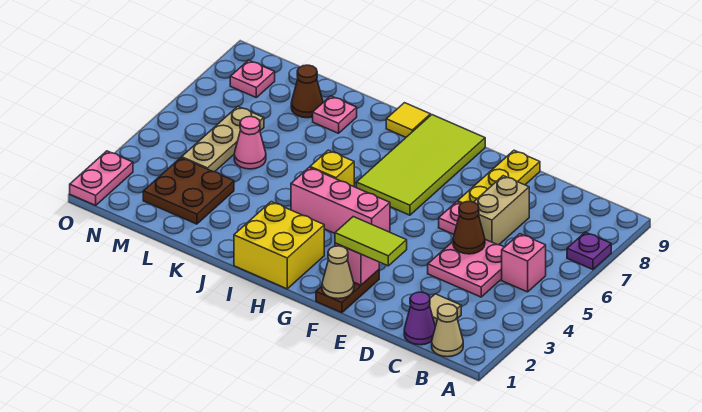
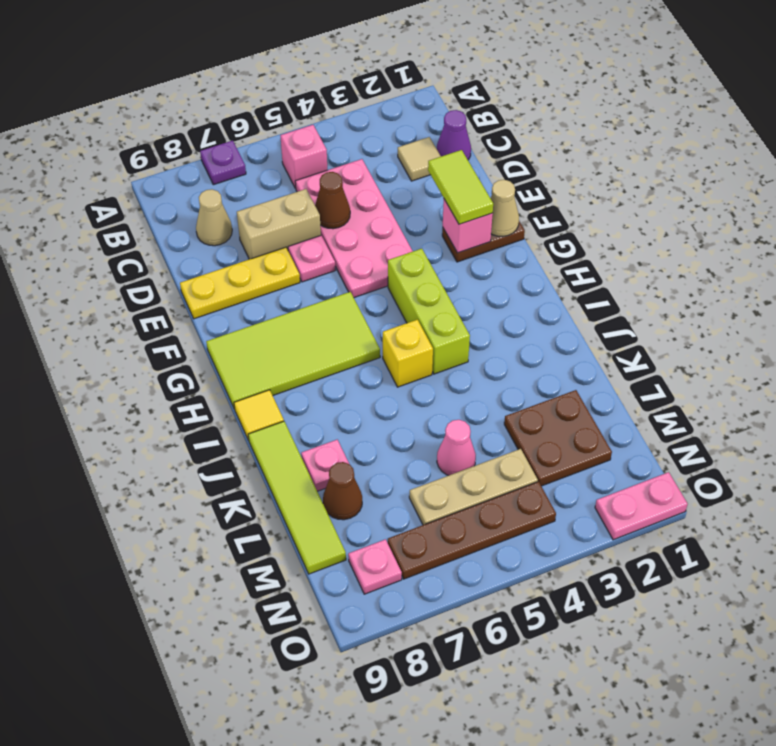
tan 1x1 cone [432,304,463,357] -> tan 1x1 cone moved to [196,189,232,246]
pink 2x2 plate [428,239,504,297] -> pink 2x4 plate [295,159,413,298]
pink 1x3 brick [291,167,390,233] -> lime 1x3 brick [388,249,470,374]
yellow 2x2 brick [234,202,324,289] -> none
none -> lime 1x4 tile [248,421,346,574]
none -> brown 1x4 plate [388,482,556,579]

